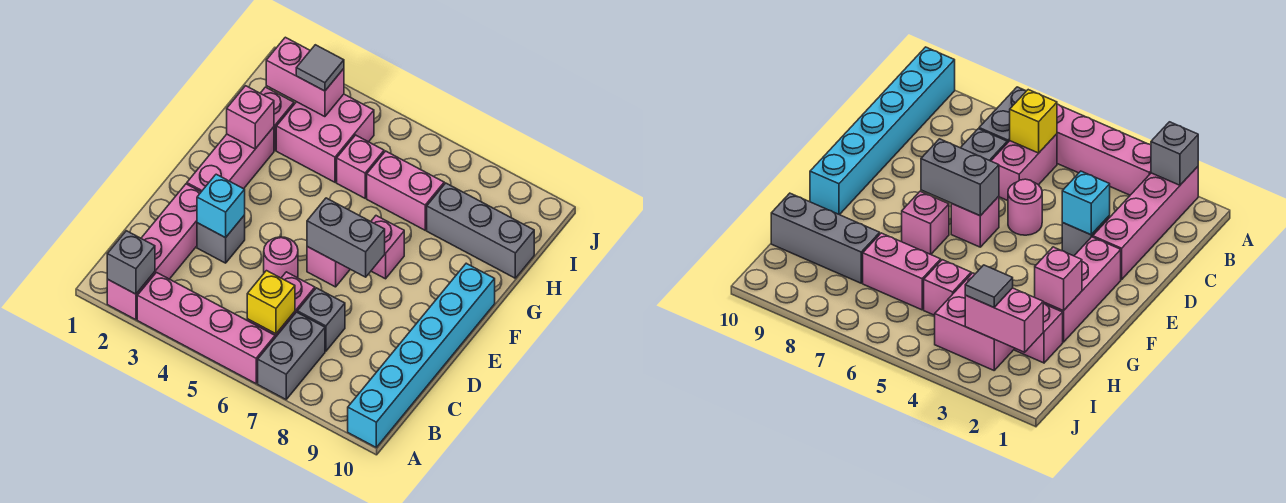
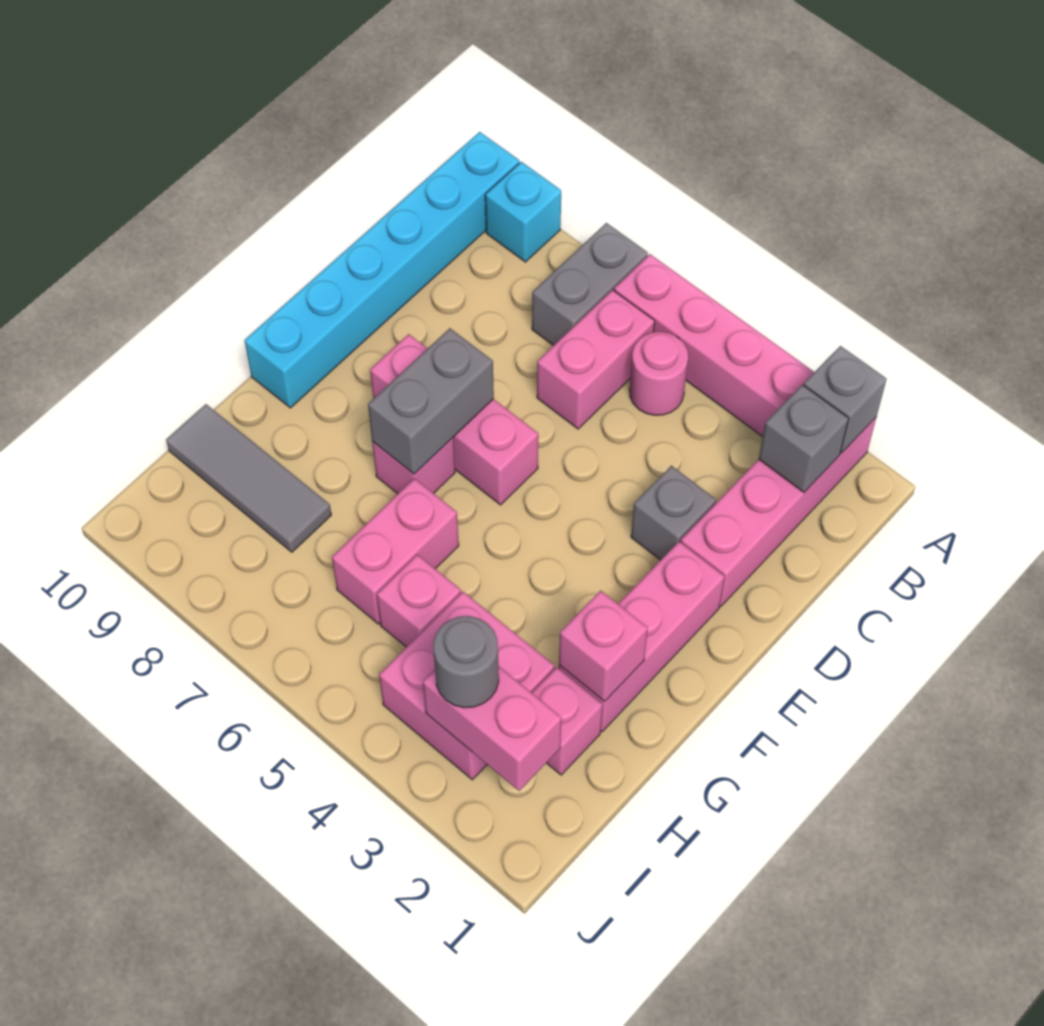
yellow 1x1 brick [247,271,295,334] -> none
grey 1x1 brick [297,288,345,351] -> grey 1x1 brick moved to [759,385,849,492]
cyan 1x1 brick [197,174,245,238] -> cyan 1x1 brick moved to [485,162,561,262]
pink 1x1 round brick [264,237,298,278] -> pink 1x1 round brick moved to [629,332,688,415]
pink 1x1 brick [307,247,350,287] -> pink 1x3 brick [370,334,538,505]
grey 1x2 brick [307,198,385,277] -> grey 1x2 brick turned to [368,328,494,474]
pink 1x2 brick [367,151,444,230] -> pink 1x2 brick turned to [332,478,459,624]
grey 1x3 brick [427,183,534,278] -> grey 1x3 tile [166,404,331,552]
grey 1x1 tile [296,45,344,91] -> grey 1x1 round brick [433,616,499,708]

